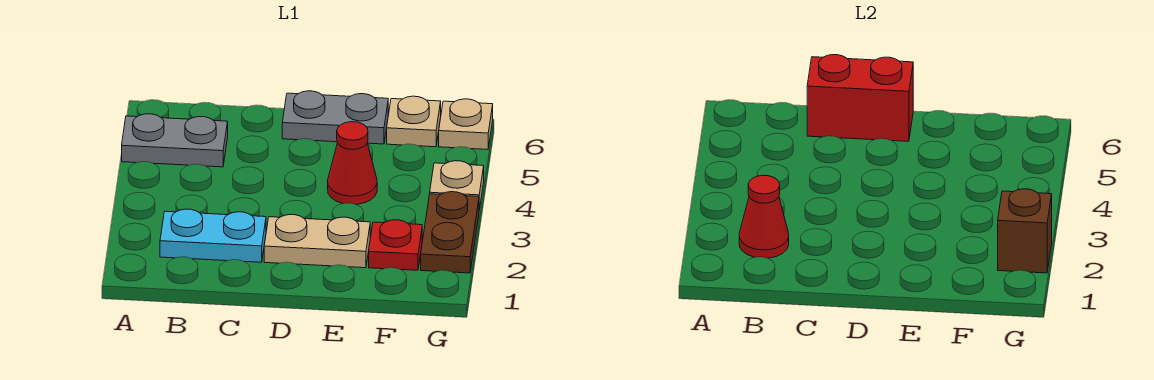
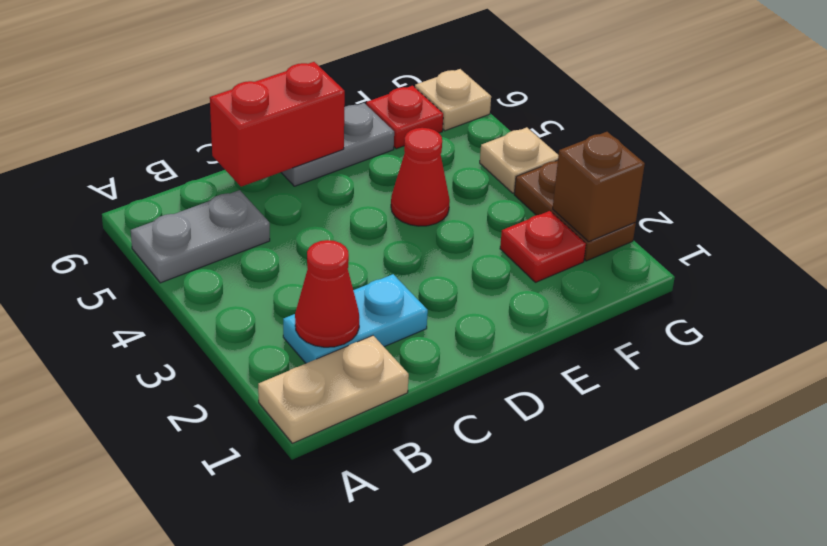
tan 1x2 plate [264,215,370,268] -> tan 1x2 plate moved to [258,336,409,443]
tan 1x1 plate [387,96,441,147] -> red 1x1 plate [366,86,443,149]

